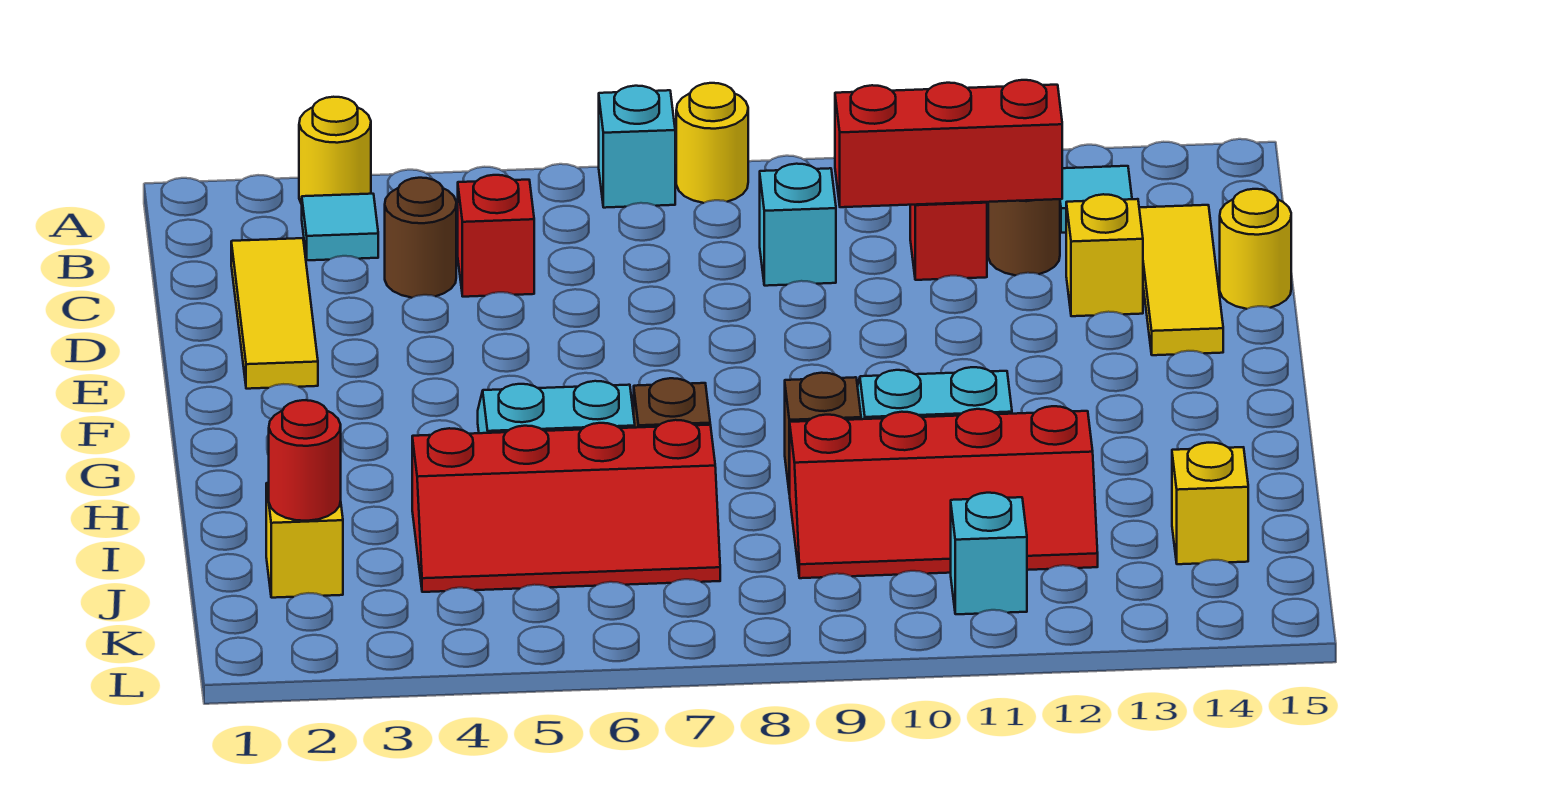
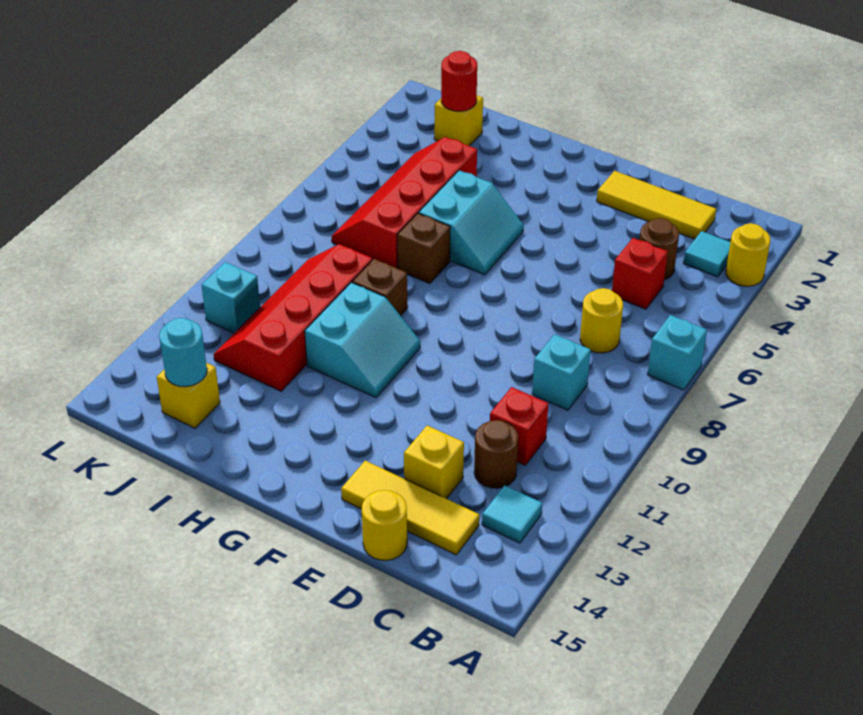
yellow 1x1 round brick [676,83,748,203] -> yellow 1x1 round brick moved to [580,288,623,353]
red 1x3 brick [835,80,1062,207] -> none
none -> cyan 1x1 round brick [159,318,207,387]

